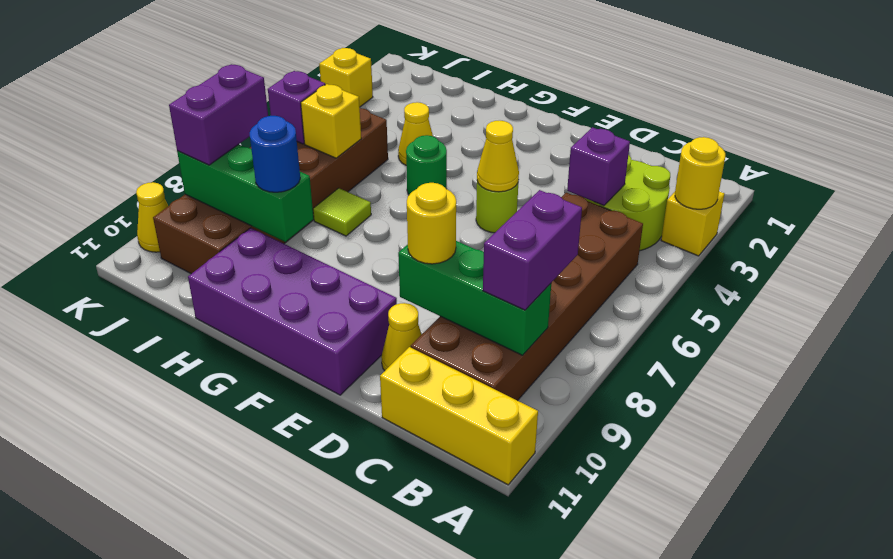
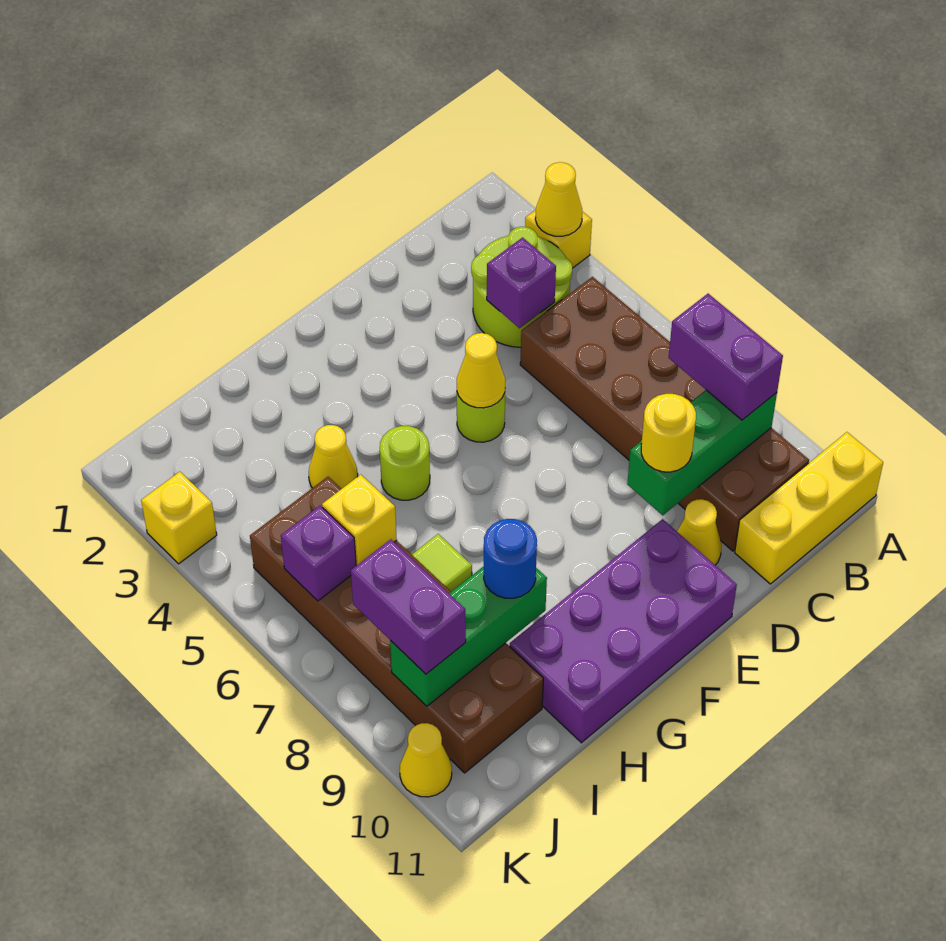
yellow 1x1 round brick [675,137,725,209] -> yellow 1x1 cone [535,162,582,236]
green 1x1 round brick [406,135,447,195] -> lime 1x1 round brick [380,426,430,500]

